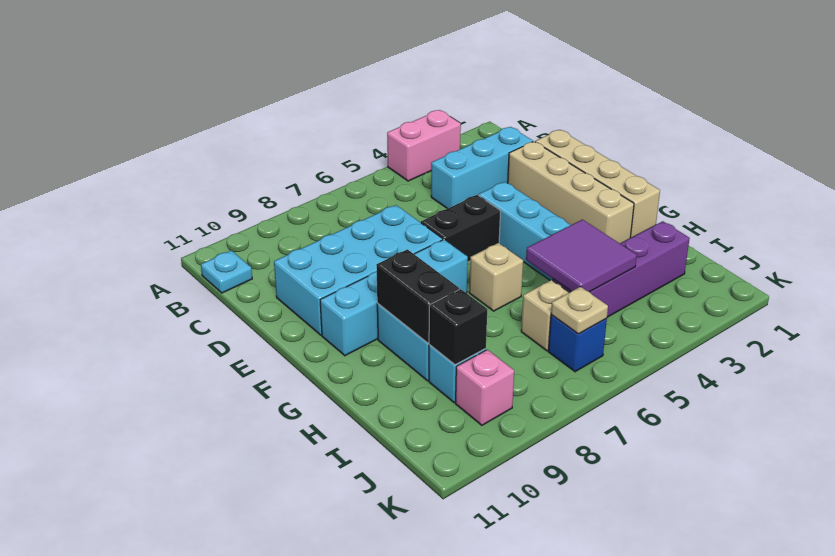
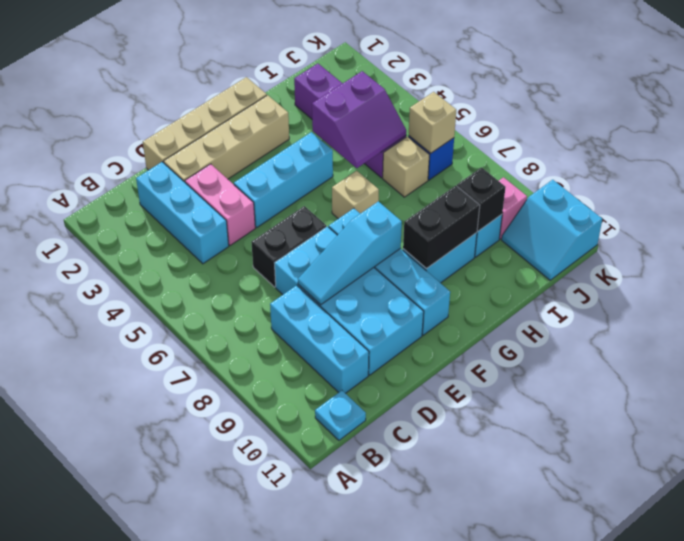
pink 1x2 brick [387,110,461,181] -> pink 1x2 brick moved to [185,164,255,245]
none -> cyan 1x3 brick [270,285,369,393]
none -> cyan 1x3 slope [298,201,402,305]
black 1x2 brick [421,195,501,262] -> black 1x2 brick turned to [251,206,326,287]
purple 2x2 tile [526,220,637,292] -> purple 2x2 slope [312,71,406,168]
tan 1x1 plate [551,287,608,334] -> tan 1x1 brick [409,92,456,153]
none -> cyan 2x2 slope [502,180,602,280]

